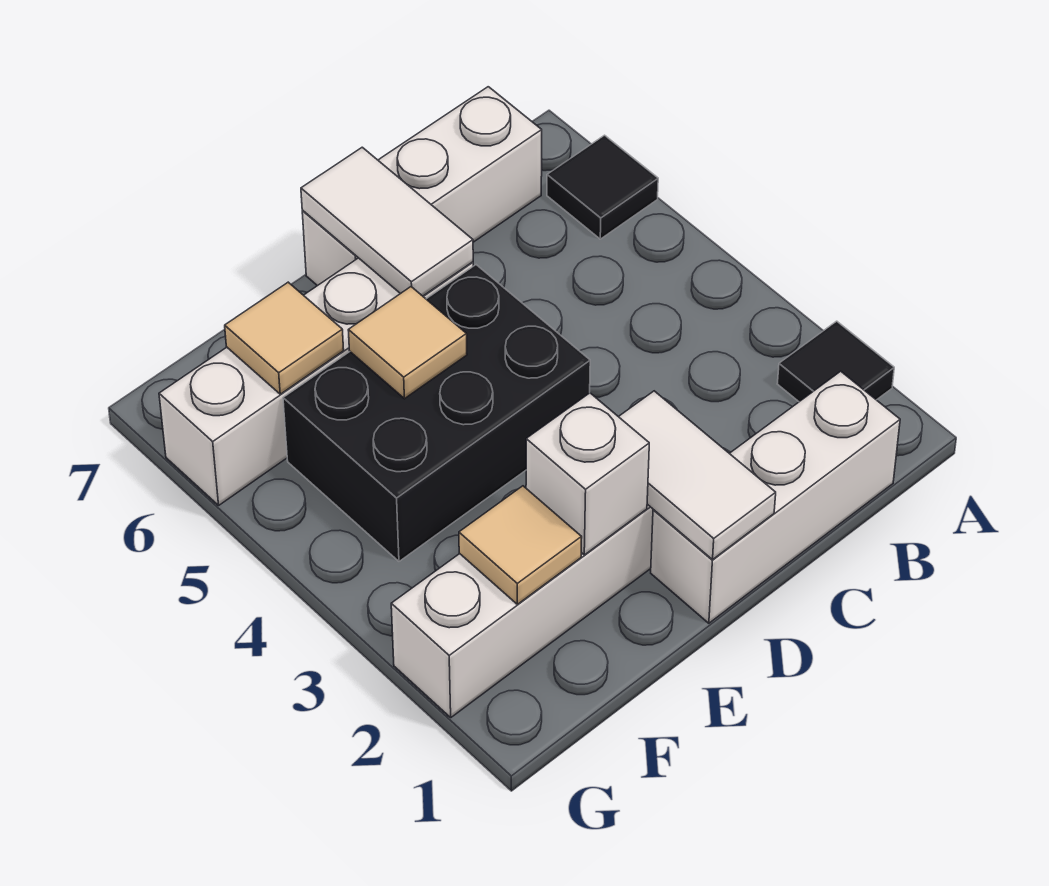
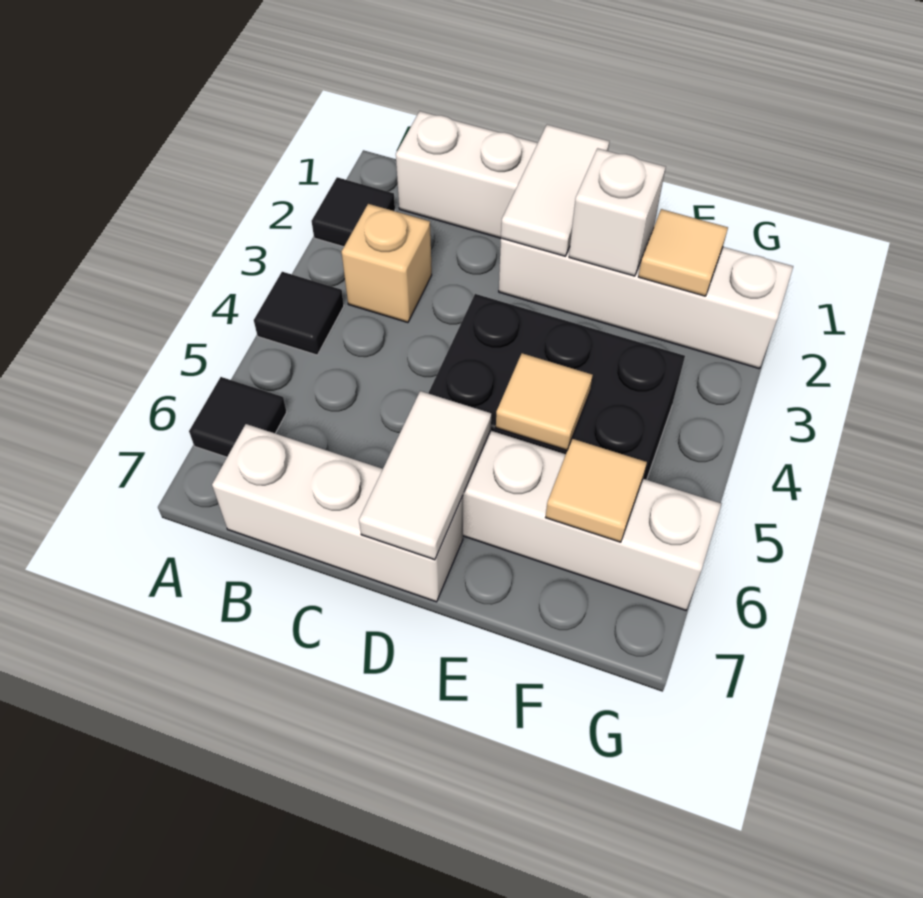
none -> black 1x1 tile [254,272,344,355]
none -> tan 1x1 brick [342,204,432,323]

